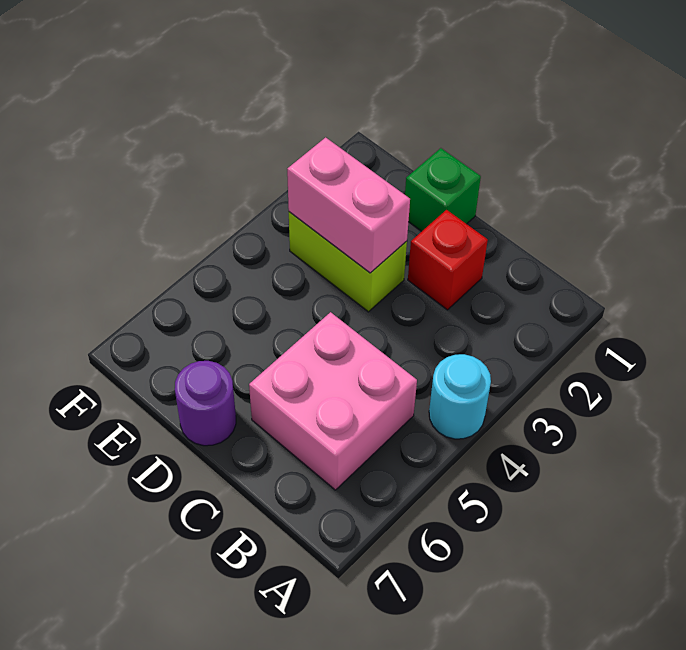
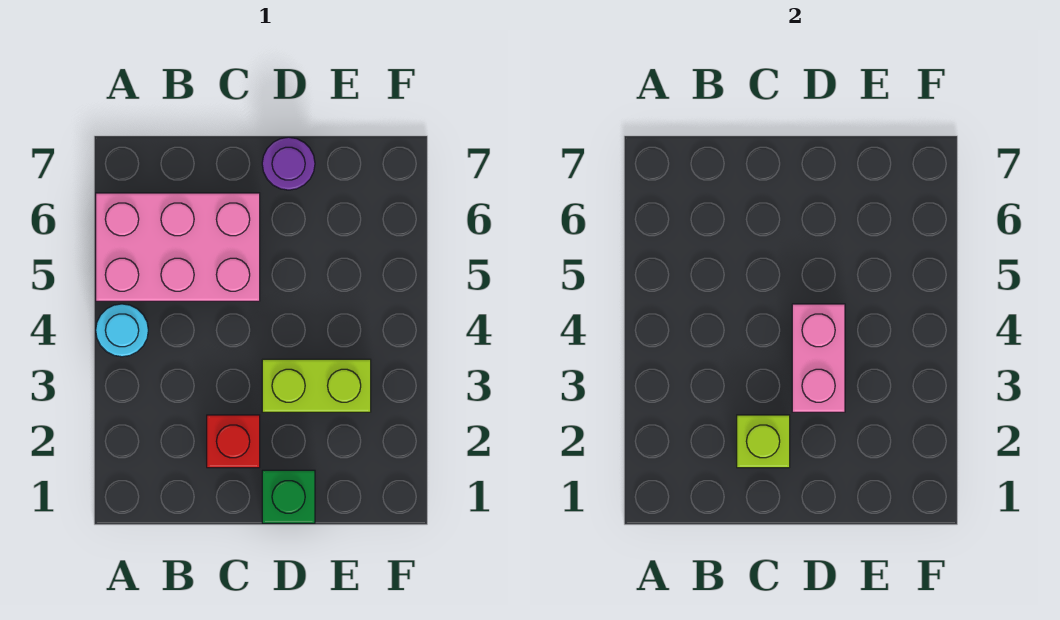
pink 2x2 brick [249,312,417,490] -> pink 2x3 brick [96,193,260,301]
none -> lime 1x1 brick [737,415,790,468]
pink 1x2 brick [287,137,410,273] -> pink 1x2 brick turned to [792,304,845,412]

